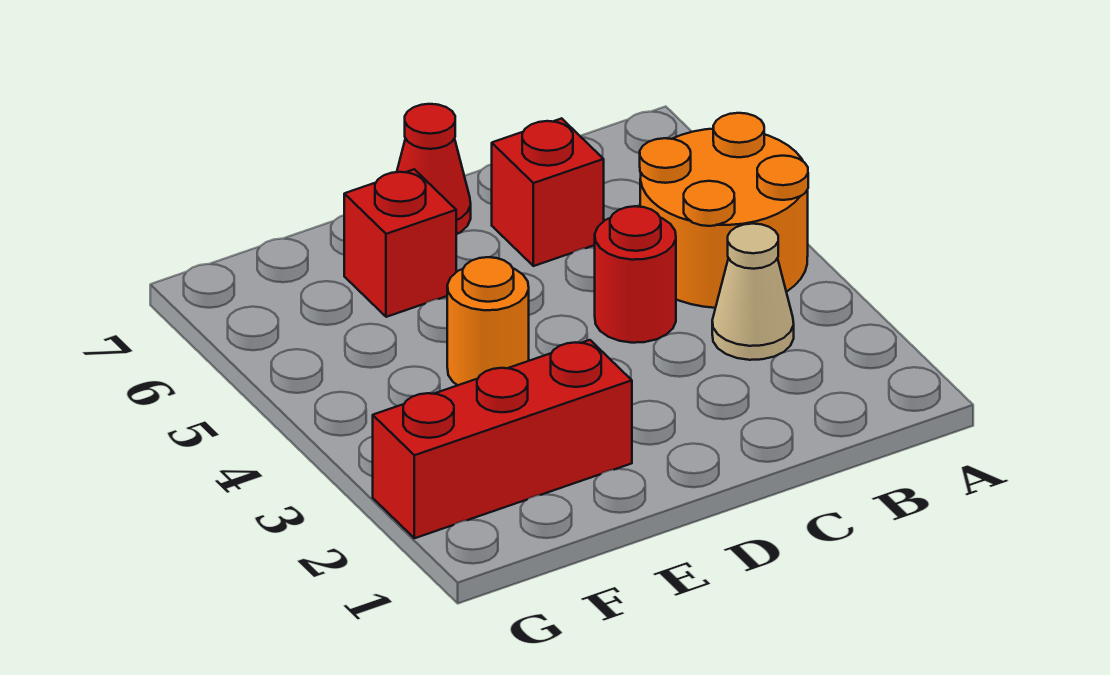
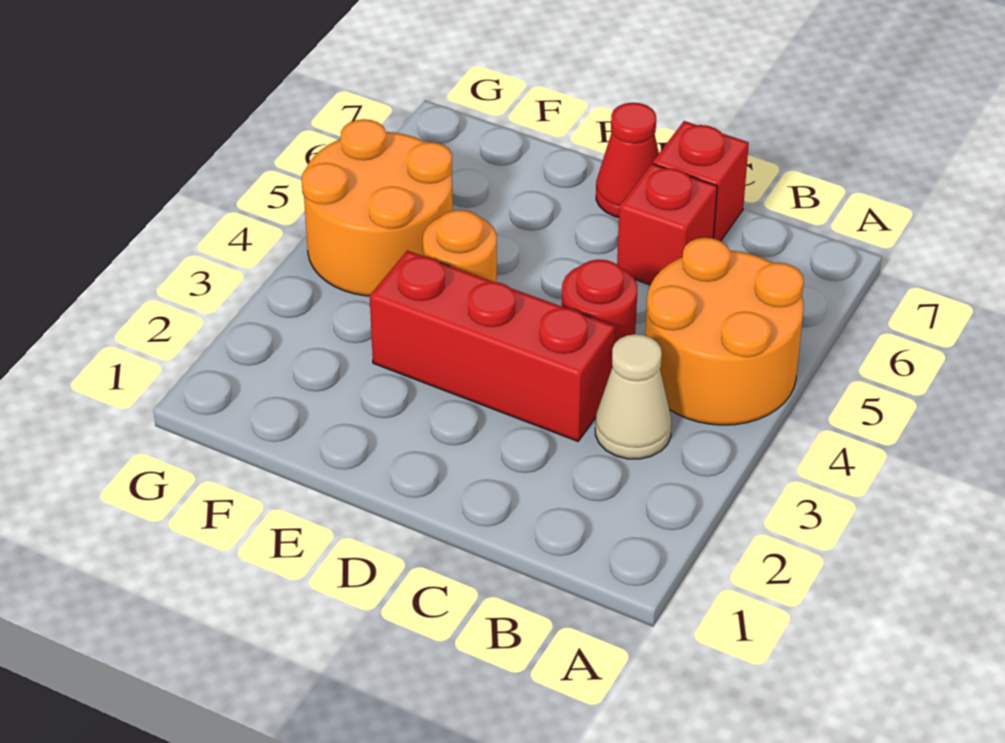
red 1x3 brick [373,340,632,538] -> red 1x3 brick moved to [370,251,615,441]
red 1x1 brick [344,169,456,317] -> red 1x1 brick moved to [653,121,749,241]
none -> orange 2x2 round brick [302,119,453,296]

